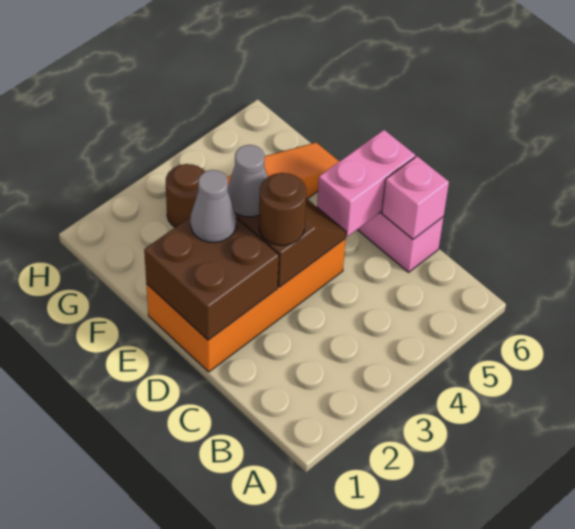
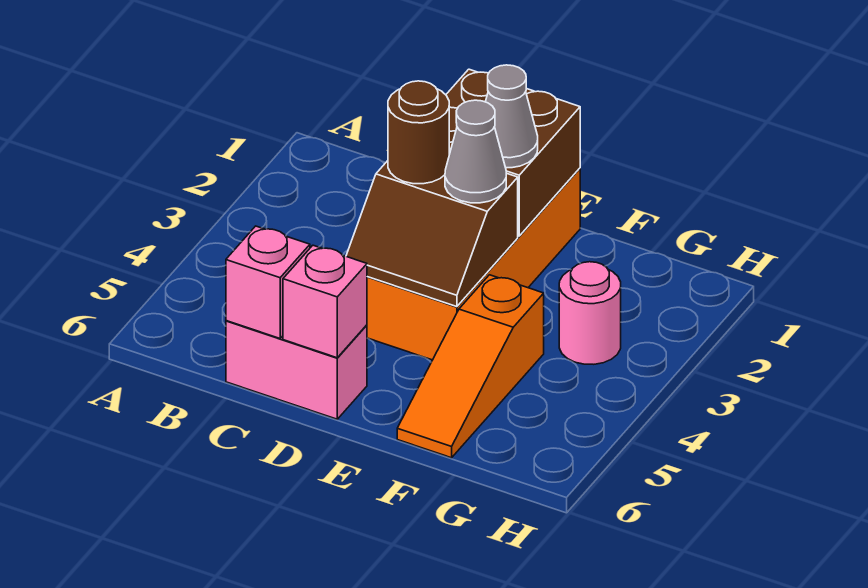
pink 1x2 brick [317,130,415,236] -> pink 1x1 brick [283,245,367,358]
brown 1x1 round brick [166,164,205,227] -> pink 1x1 round brick [559,262,621,364]

